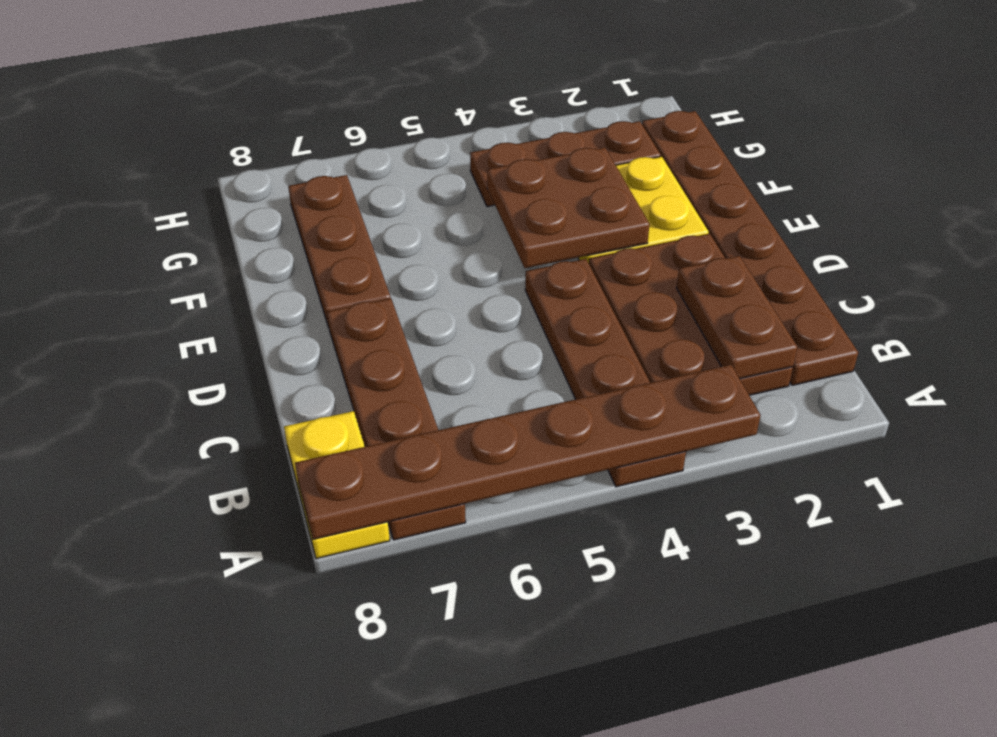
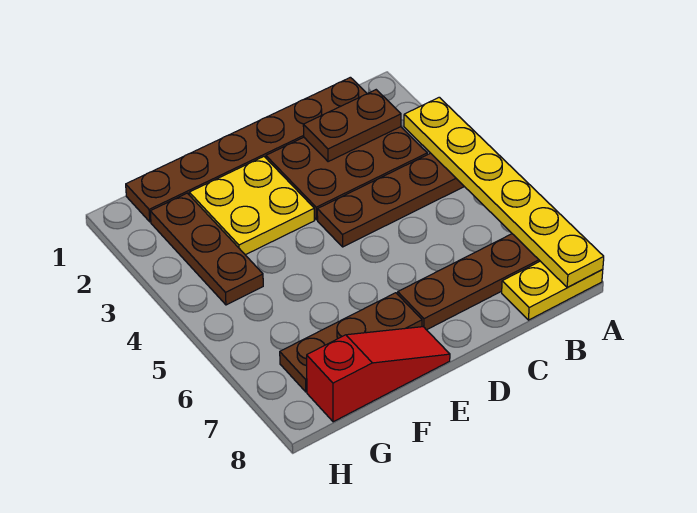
brown 1x6 plate [295,365,761,539] -> yellow 1x6 plate [404,97,604,287]
brown 2x2 plate [487,147,650,268] -> none
none -> red 1x3 slope [307,327,450,422]

